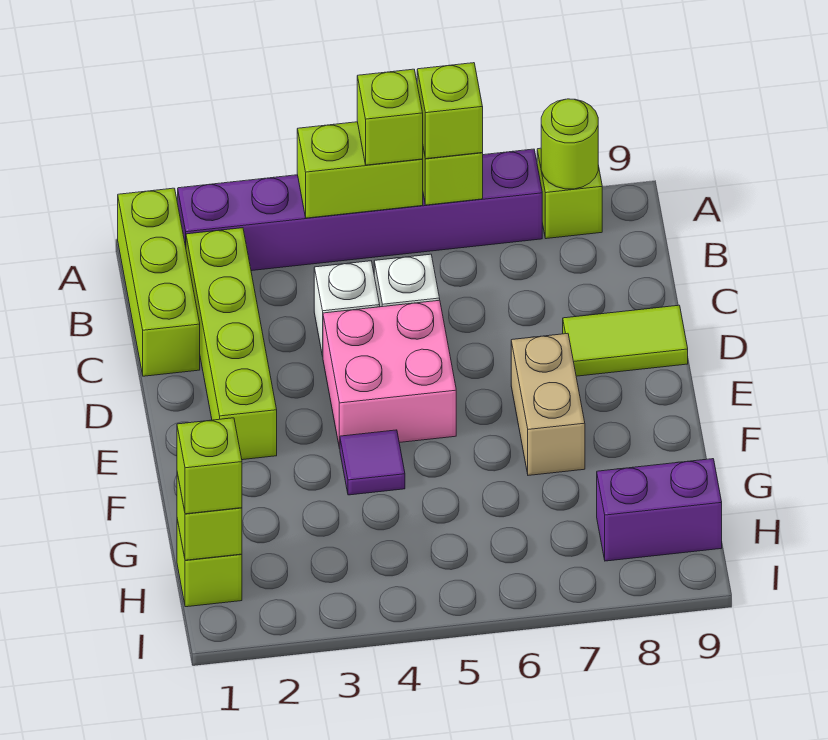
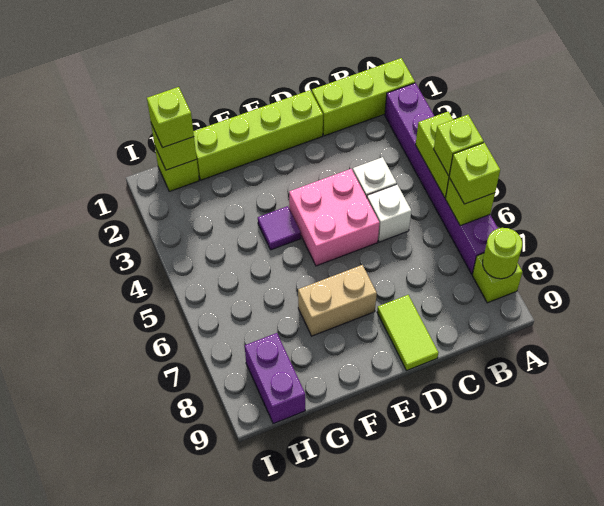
lime 1x4 brick [186,228,277,460] -> lime 1x4 brick moved to [193,90,323,180]

